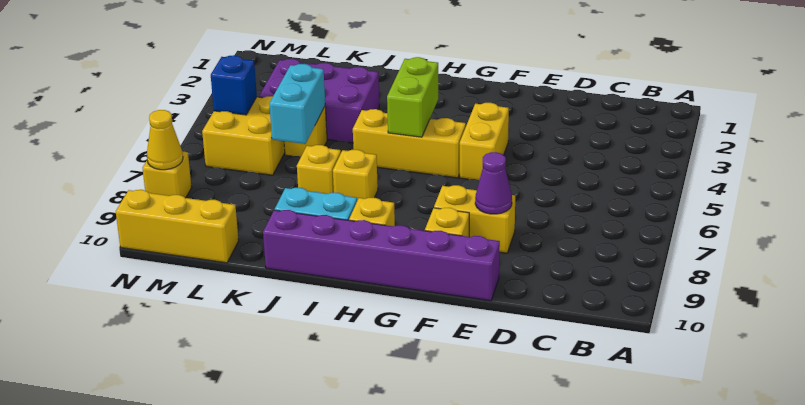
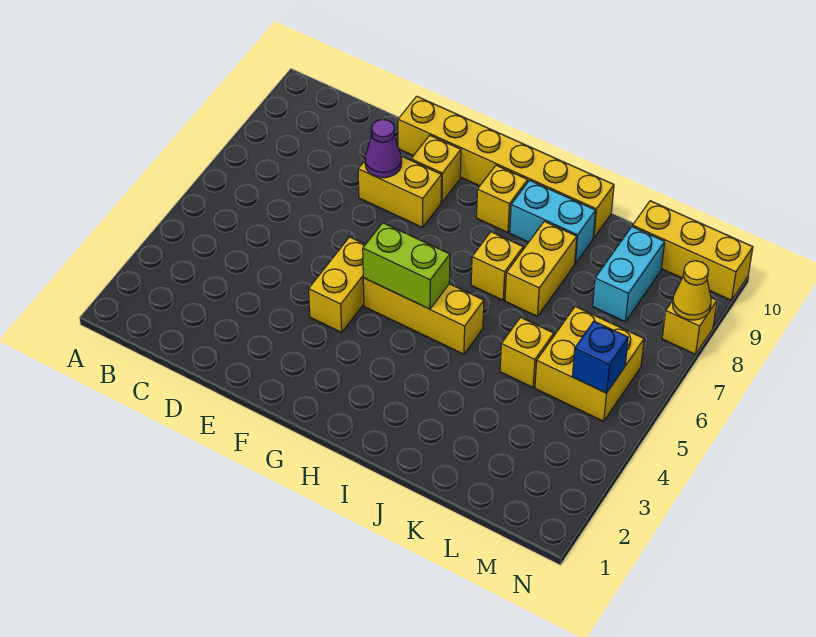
purple 1x6 brick [263,210,500,301] -> yellow 1x6 brick [398,96,614,238]
lime 1x2 brick [387,57,439,137] -> lime 1x2 brick turned to [363,223,450,309]
purple 2x3 brick [259,59,379,143] -> none
yellow 1x1 brick [297,145,341,194] -> yellow 1x2 brick [505,221,577,317]
cyan 1x2 brick [269,64,325,144] -> cyan 1x2 brick moved to [593,227,665,322]

